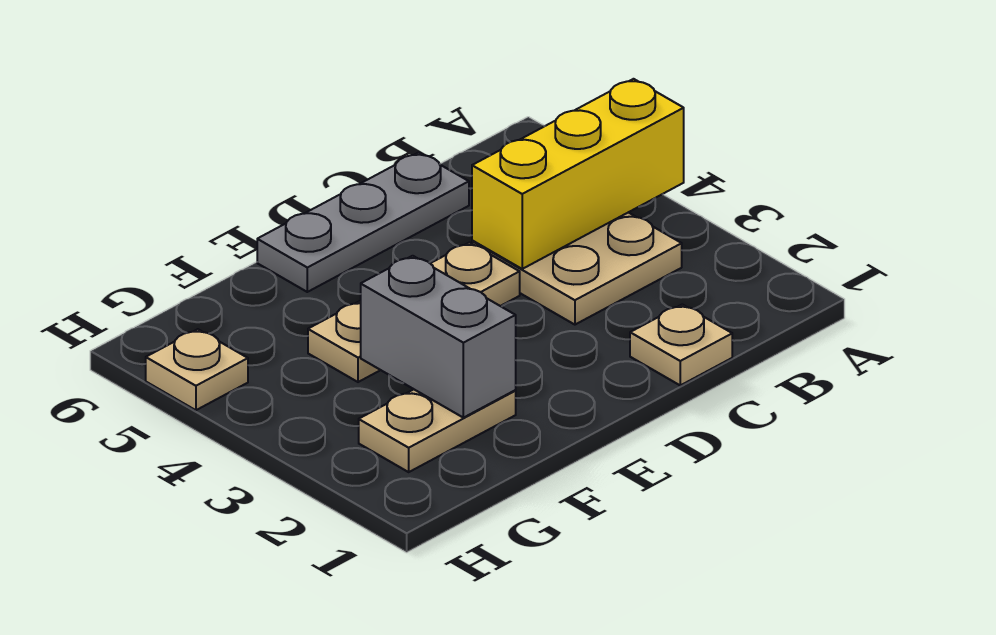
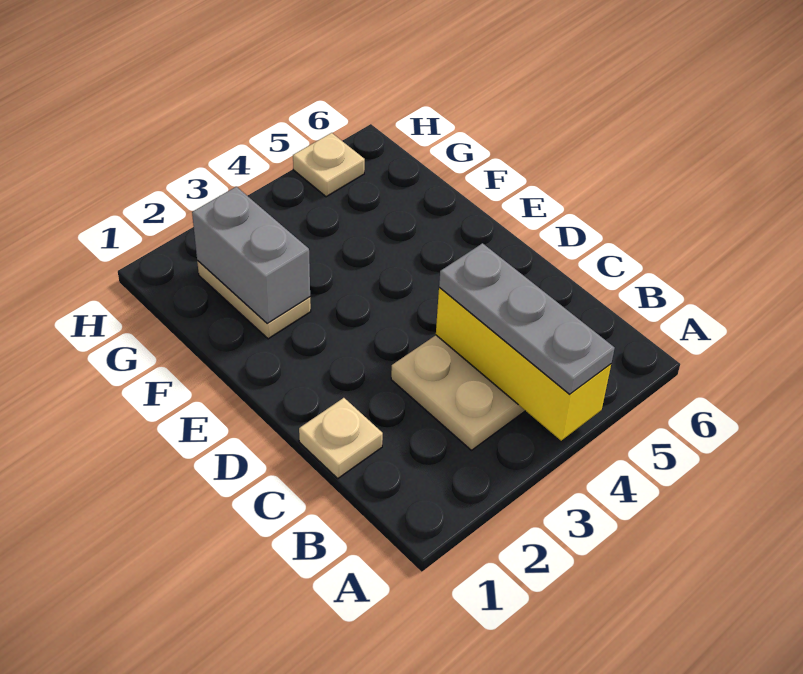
grey 1x3 plate [257,152,469,292] -> grey 1x3 plate moved to [439,243,615,395]
tan 1x3 plate [308,243,520,382] -> none
grey 1x2 brick [361,256,516,418] -> grey 1x2 brick turned to [192,187,310,324]

